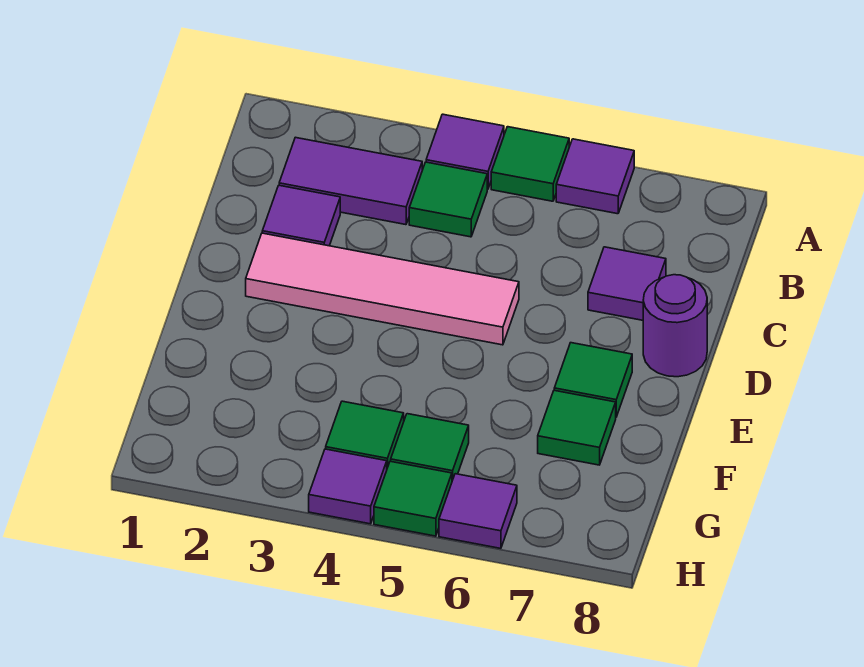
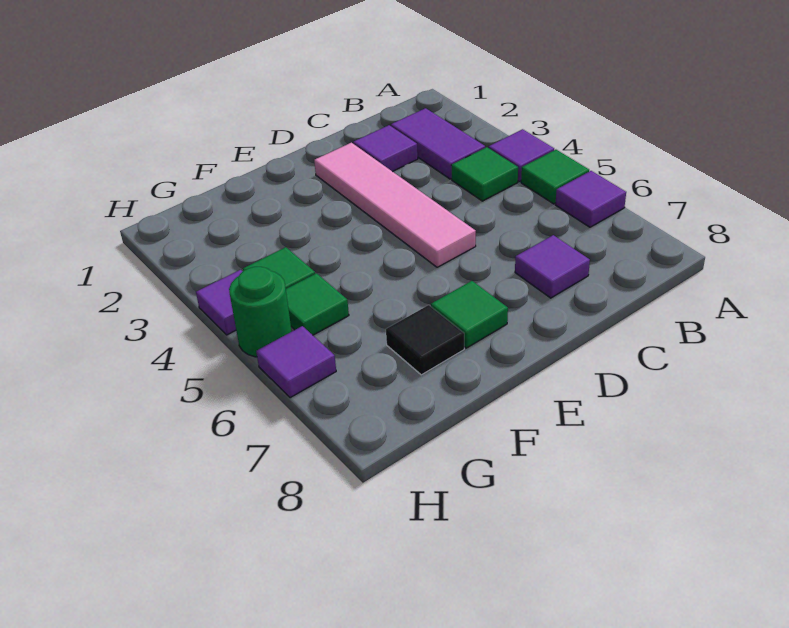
purple 1x1 round brick [643,275,707,377] -> none
green 1x1 tile [538,390,616,465] -> black 1x1 tile [386,305,464,375]
green 1x1 tile [374,461,452,536] -> green 1x1 round brick [229,267,292,357]

